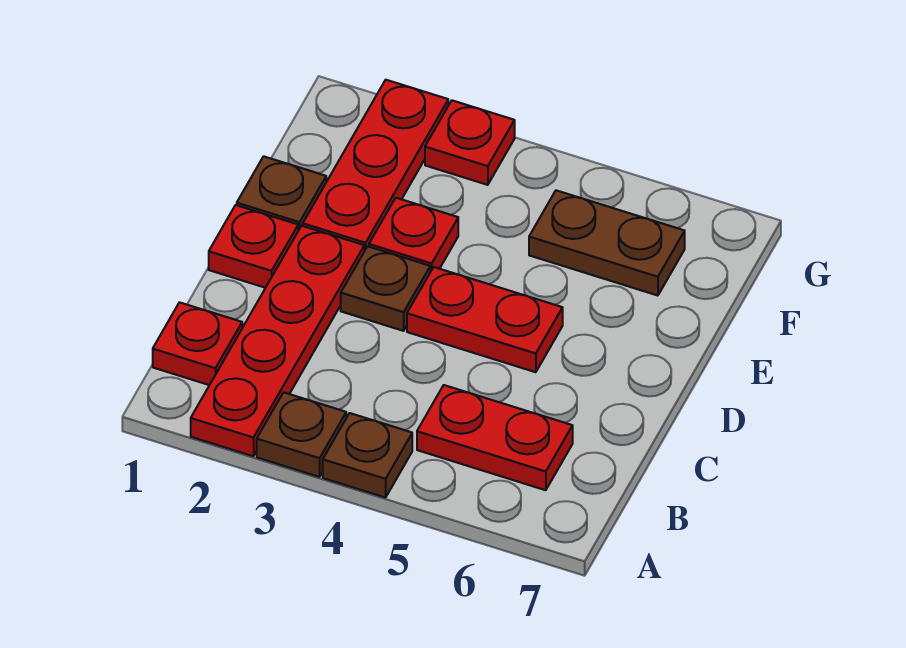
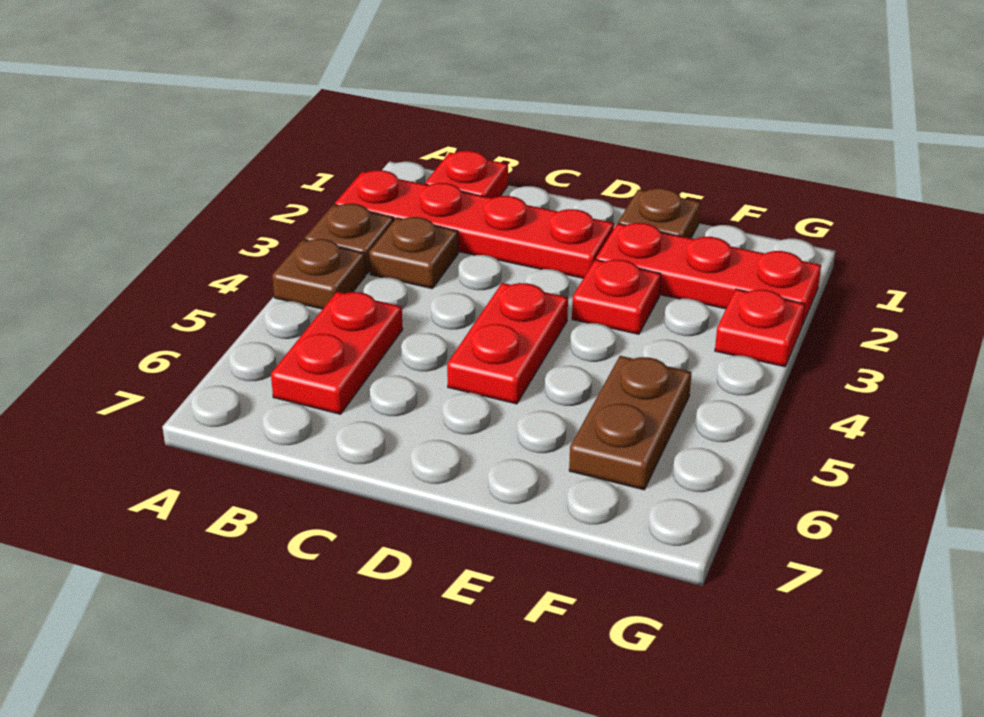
red 1x1 plate [209,205,298,288] -> none
brown 1x1 plate [341,247,430,331] -> brown 1x1 plate moved to [369,217,458,289]

